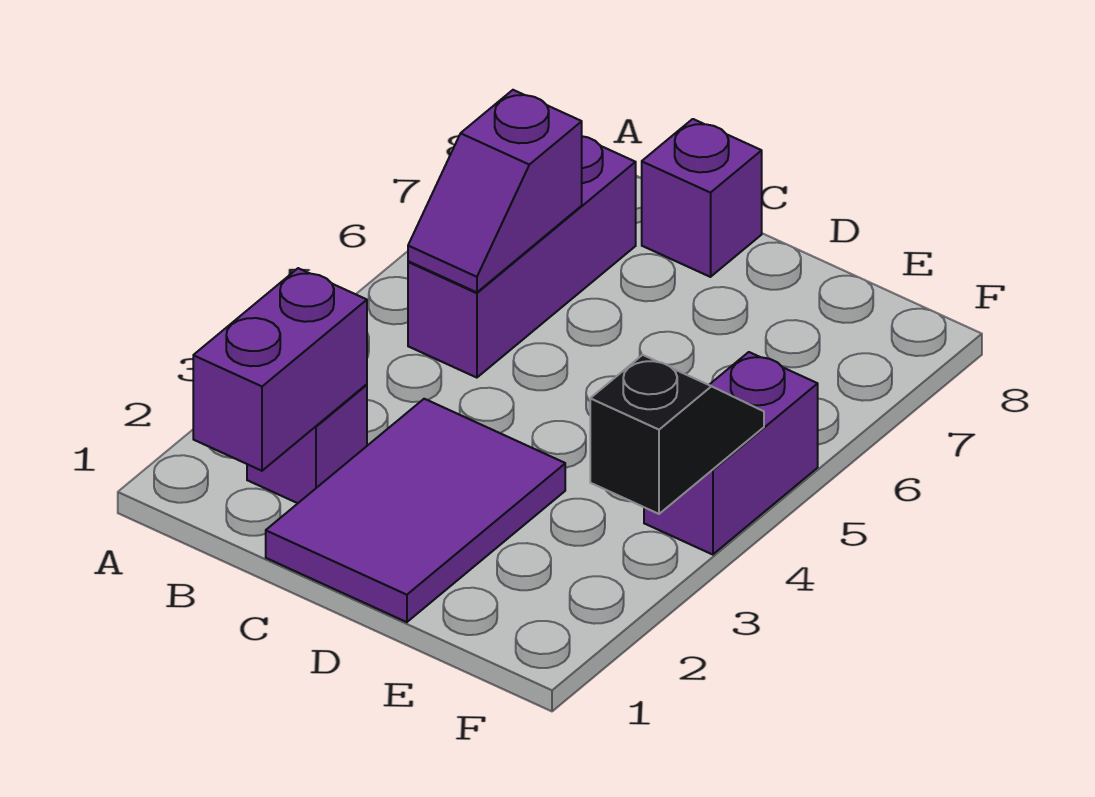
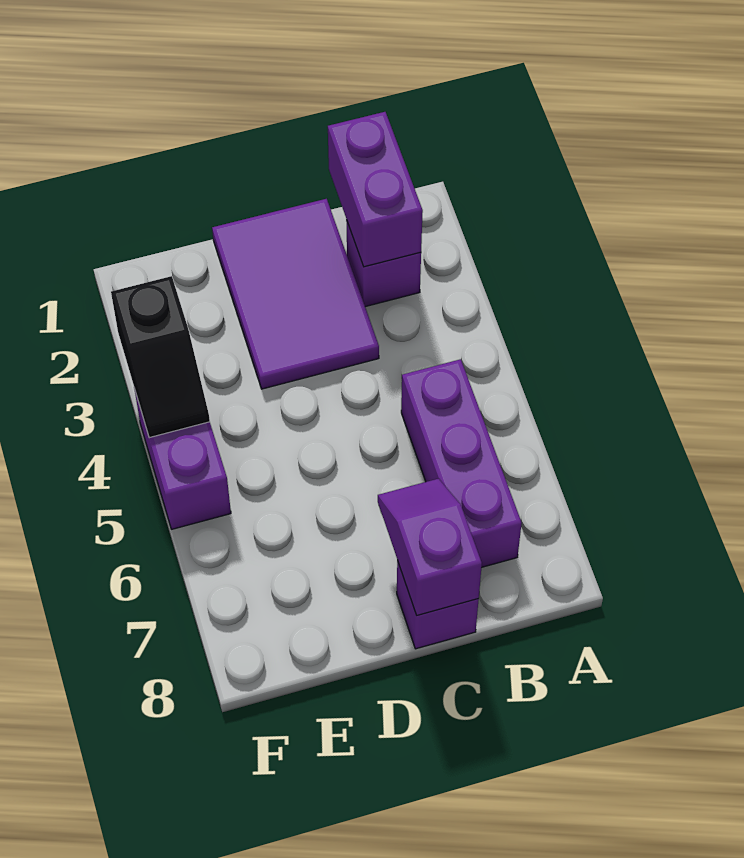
purple 1x2 slope [408,90,582,292] -> purple 1x2 slope moved to [378,479,482,615]

